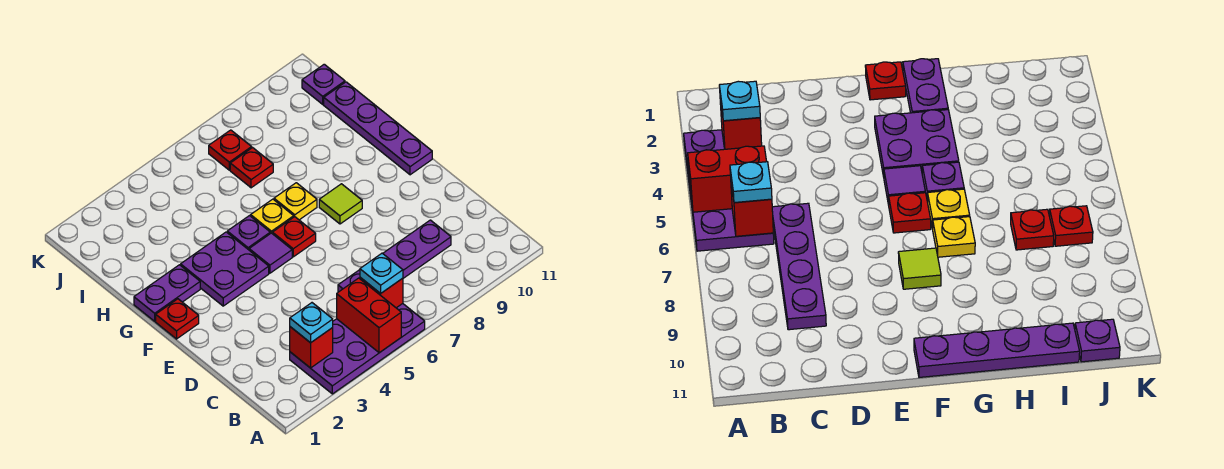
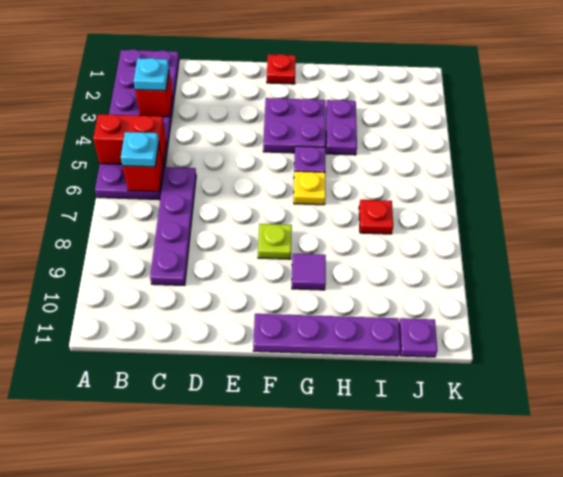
purple 2x4 plate [290,304,425,394] -> purple 2x6 plate [95,49,179,200]
purple 1x1 tile [249,233,292,273] -> purple 1x1 tile moved to [292,254,326,290]
red 1x1 plate [273,217,316,257] -> none
lime 1x1 tile [319,184,362,224] -> lime 1x1 plate [258,224,292,259]
purple 1x2 plate [134,265,200,321] -> purple 1x2 plate moved to [326,100,357,155]
yellow 1x1 plate [274,183,317,220] -> none
red 1x1 plate [209,130,252,170] -> none

